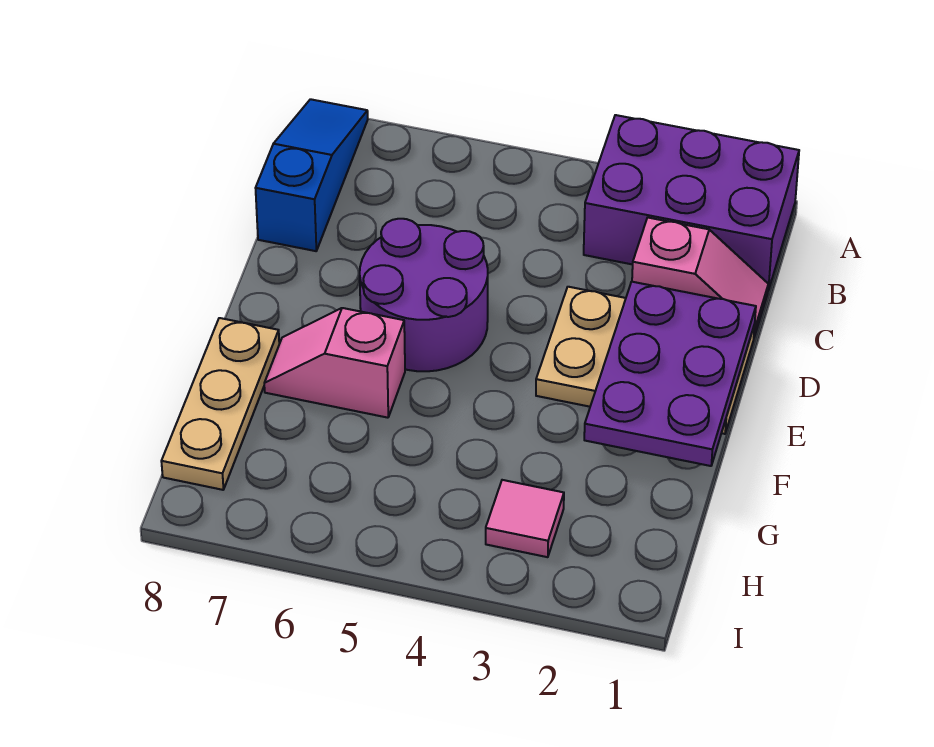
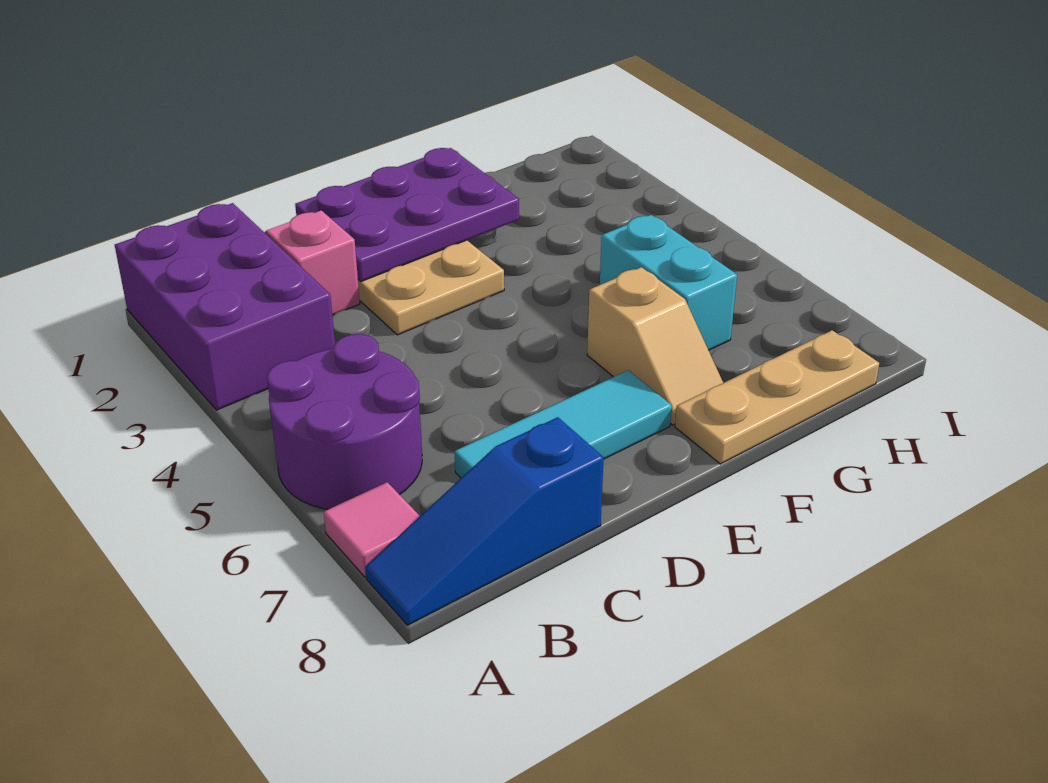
none -> cyan 1x3 tile [455,370,672,478]
purple 2x2 round brick [360,219,488,371] -> purple 2x2 round brick moved to [267,334,422,509]
pink 1x2 slope [264,308,405,418] -> tan 1x2 slope [587,267,723,425]
none -> cyan 1x2 brick [600,215,737,350]
pink 1x1 tile [486,480,564,557] -> pink 1x1 tile moved to [324,482,420,577]

